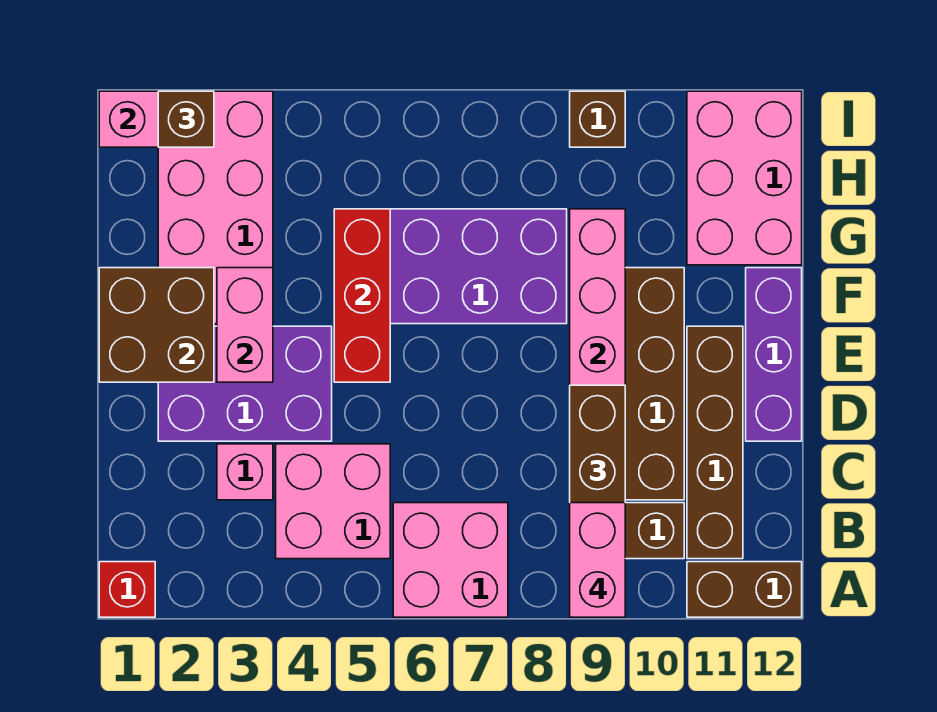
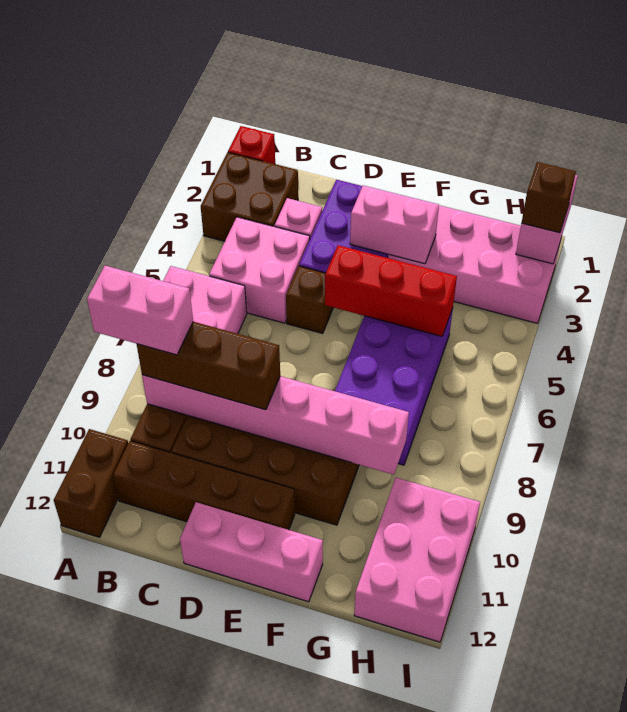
purple 1x3 brick [746,268,802,441] -> pink 1x3 brick [180,502,323,602]
brown 2x2 brick [99,268,214,382] -> brown 2x2 brick moved to [201,152,298,241]
pink 2x3 brick [687,91,802,265] -> pink 2x3 brick turned to [354,478,480,642]
brown 1x1 brick [570,91,625,147] -> brown 1x1 brick moved to [286,266,333,333]

